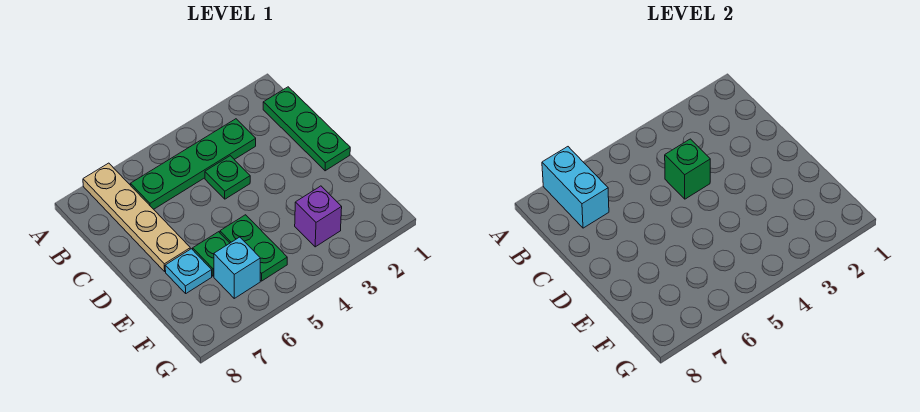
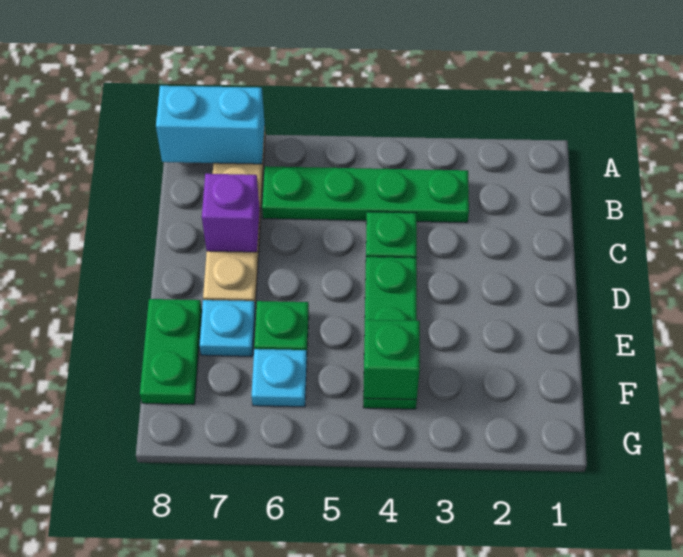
cyan 1x2 brick [542,147,609,228] -> cyan 1x2 brick turned to [156,86,265,164]
green 1x3 plate [263,87,350,171] -> green 1x3 plate moved to [363,257,417,409]
green 1x1 brick [665,139,710,199] -> green 1x1 brick moved to [363,320,420,400]
green 1x2 plate [220,215,287,281] -> green 1x2 plate moved to [140,299,202,405]
purple 1x1 brick [295,186,342,247] -> purple 1x1 brick moved to [202,174,260,252]
cyan 1x1 brick [214,237,260,298] -> cyan 1x1 plate [252,349,307,407]

